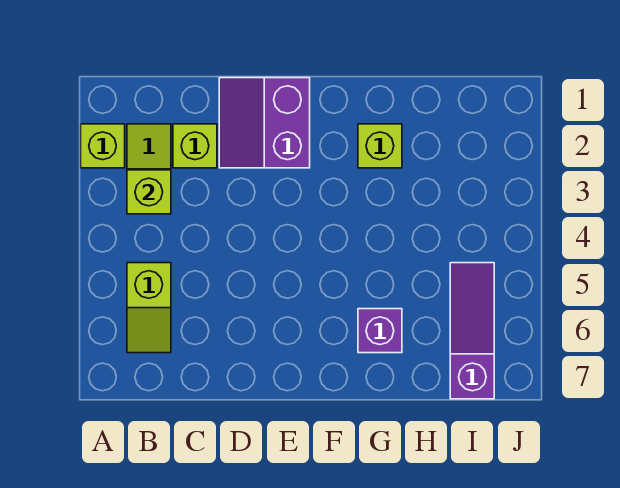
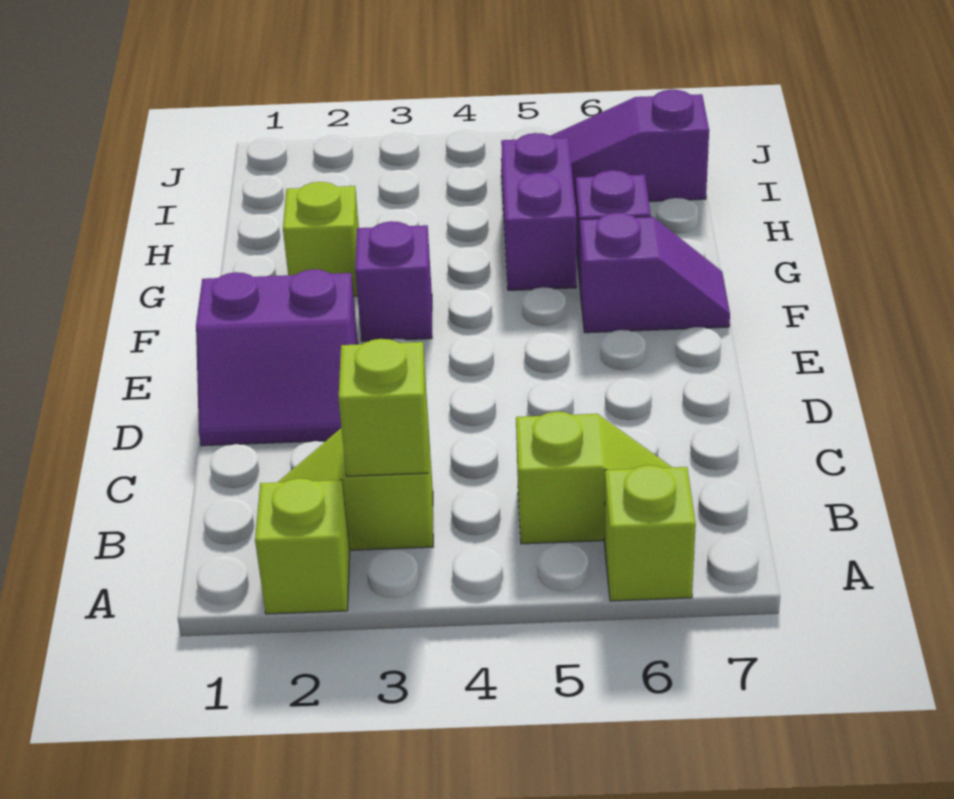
lime 1x1 brick [173,124,217,168] -> lime 1x1 brick moved to [604,465,696,601]
none -> purple 1x1 brick [355,221,432,341]
none -> purple 1x2 slope [580,213,730,333]
none -> purple 1x2 brick [501,133,576,290]

